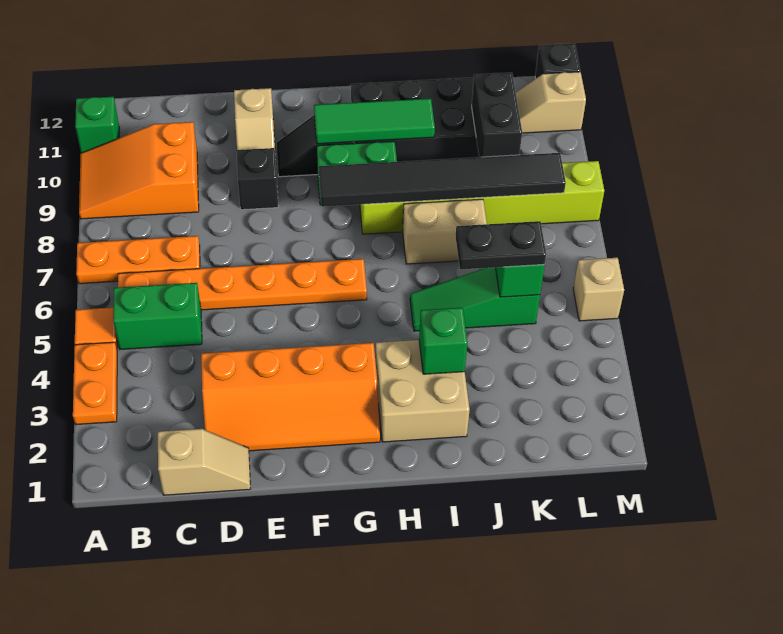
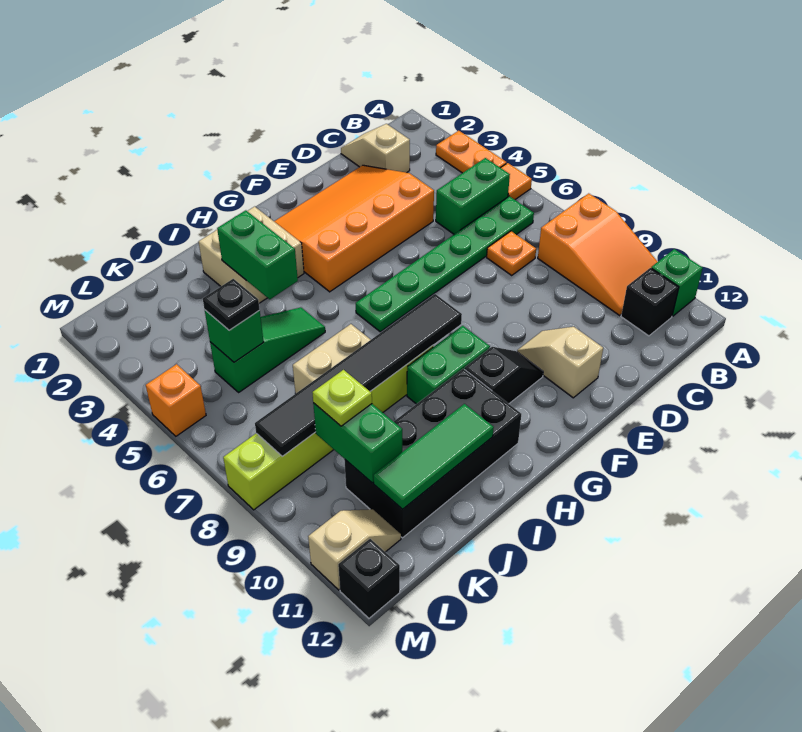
orange 1x3 plate [76,236,200,284] -> orange 1x1 plate [487,231,536,275]
orange 2x3 slope [79,122,199,219] -> orange 2x3 slope turned to [538,193,657,315]
orange 1x6 plate [118,259,367,310] -> green 1x6 plate [356,196,534,332]
tan 1x2 slope [158,429,250,495] -> tan 1x2 slope turned to [341,124,410,173]
orange 2x4 slope [201,343,380,451] -> orange 3x4 slope [274,165,434,292]
black 1x1 brick [236,148,278,210] -> black 1x1 brick moved to [621,268,679,336]
green 1x3 tile [314,99,435,144] -> green 1x3 tile moved to [374,404,494,509]
green 1x1 brick [419,308,467,374] -> green 1x2 brick [217,210,298,299]
black 1x2 plate [456,221,546,269] -> black 1x1 plate [203,279,260,330]
black 1x2 brick [472,73,522,157] -> green 1x2 brick [313,403,402,483]
none -> lime 1x1 plate [312,370,372,426]
tan 1x1 brick [573,258,624,321] -> orange 1x1 brick [146,364,206,436]

